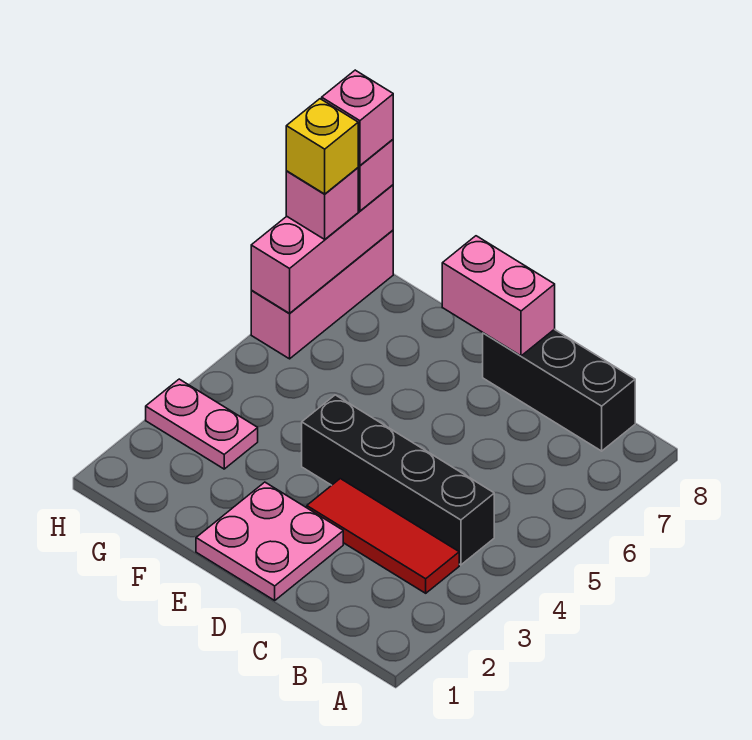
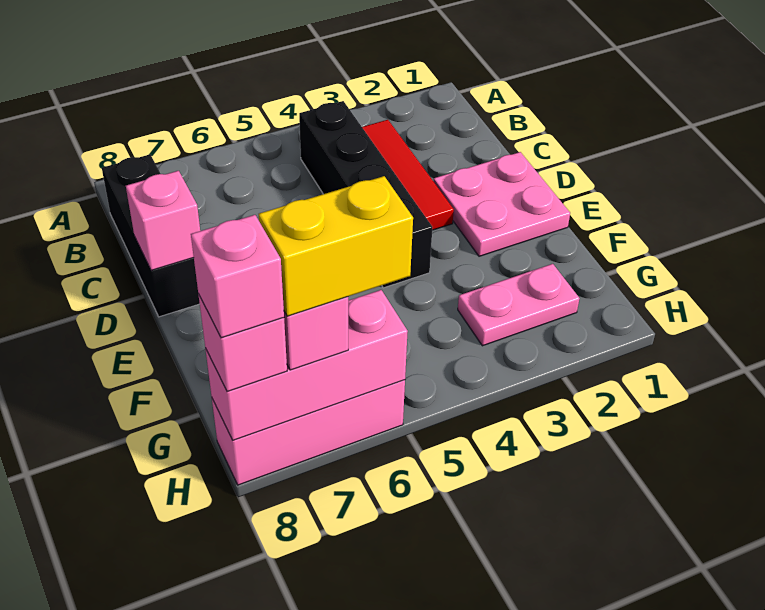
pink 1x2 brick [442,236,555,356] -> pink 1x1 brick [126,171,200,270]
pink 1x2 plate [146,379,258,469] -> pink 1x2 plate turned to [458,264,580,346]
yellow 1x1 brick [286,99,358,194] -> yellow 1x2 brick [259,176,413,316]

